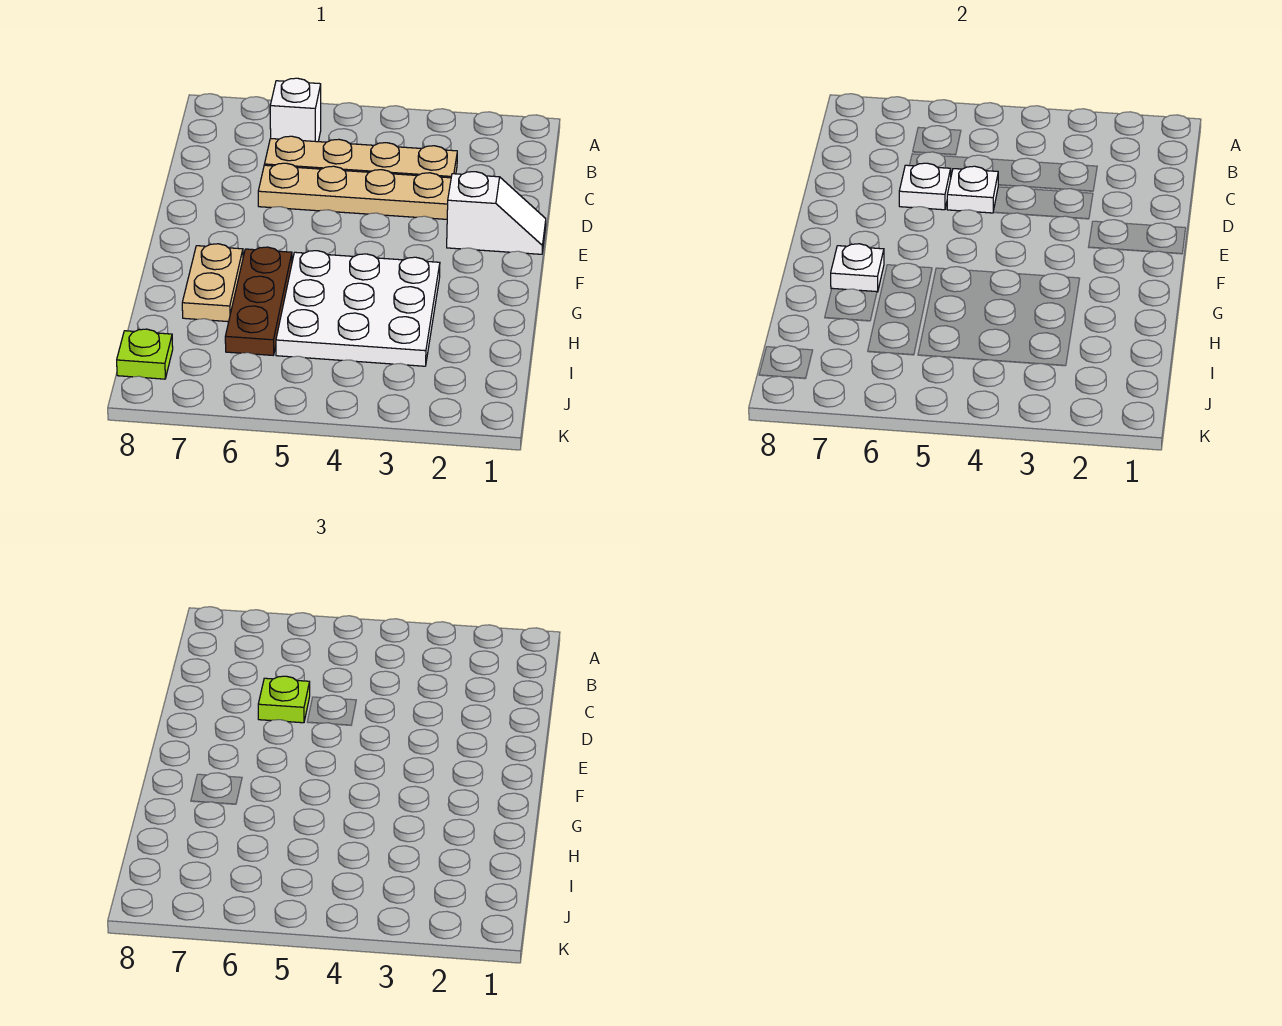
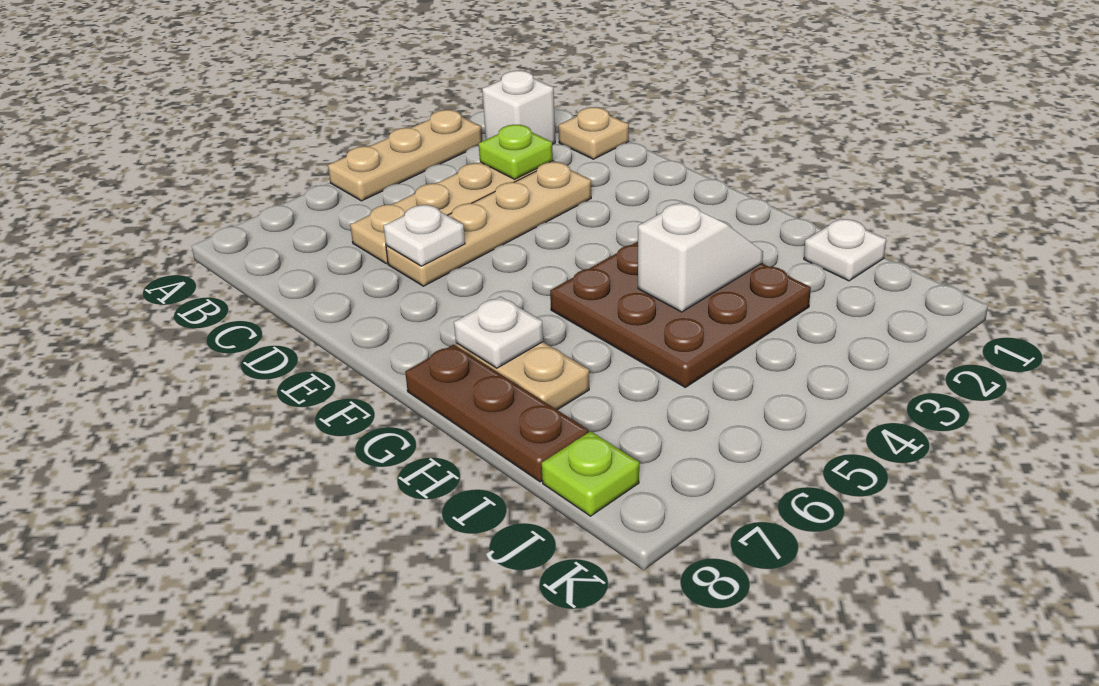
none -> tan 1x3 plate [328,110,482,201]
white 1x1 brick [270,78,321,142] -> white 1x1 brick moved to [482,71,555,144]
none -> tan 1x1 plate [558,107,629,159]
white 1x1 plate [947,166,998,213] -> white 1x1 plate moved to [804,219,886,281]
lime 1x1 plate [258,676,310,723] -> lime 1x1 plate moved to [479,125,553,179]
white 1x2 slope [447,172,546,254] -> white 1x2 slope moved to [638,202,763,312]
white 3x3 plate [276,251,440,366] -> brown 3x3 plate [550,242,811,387]
brown 1x3 plate [225,247,292,355] -> brown 1x3 plate moved to [405,345,588,482]

